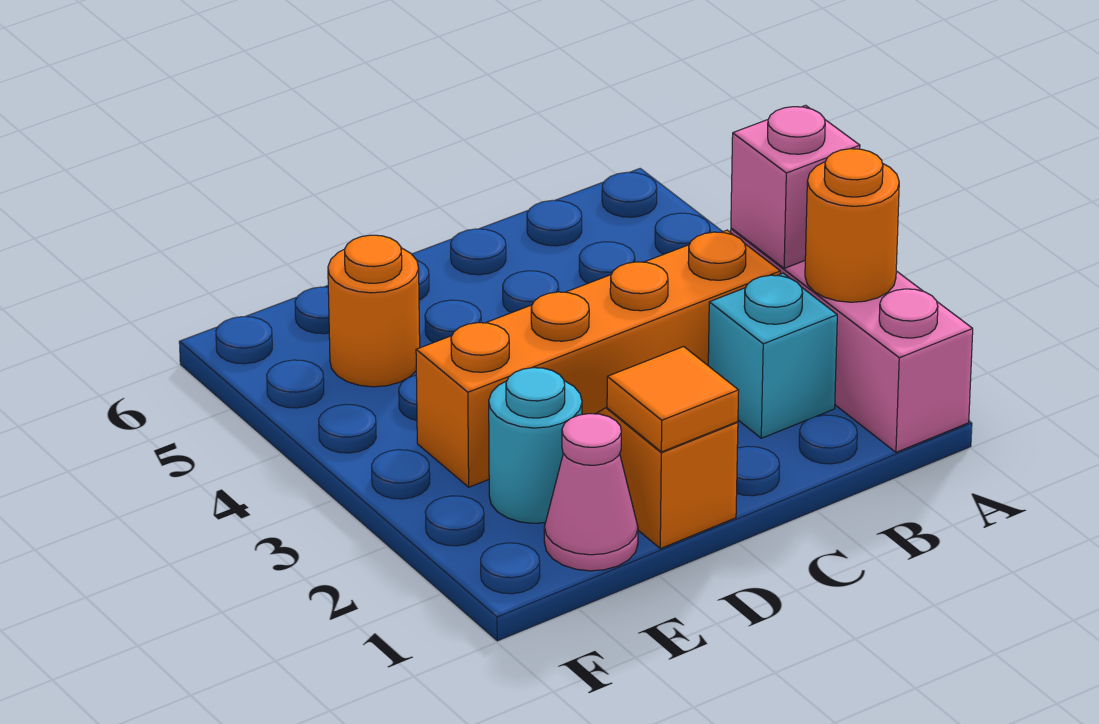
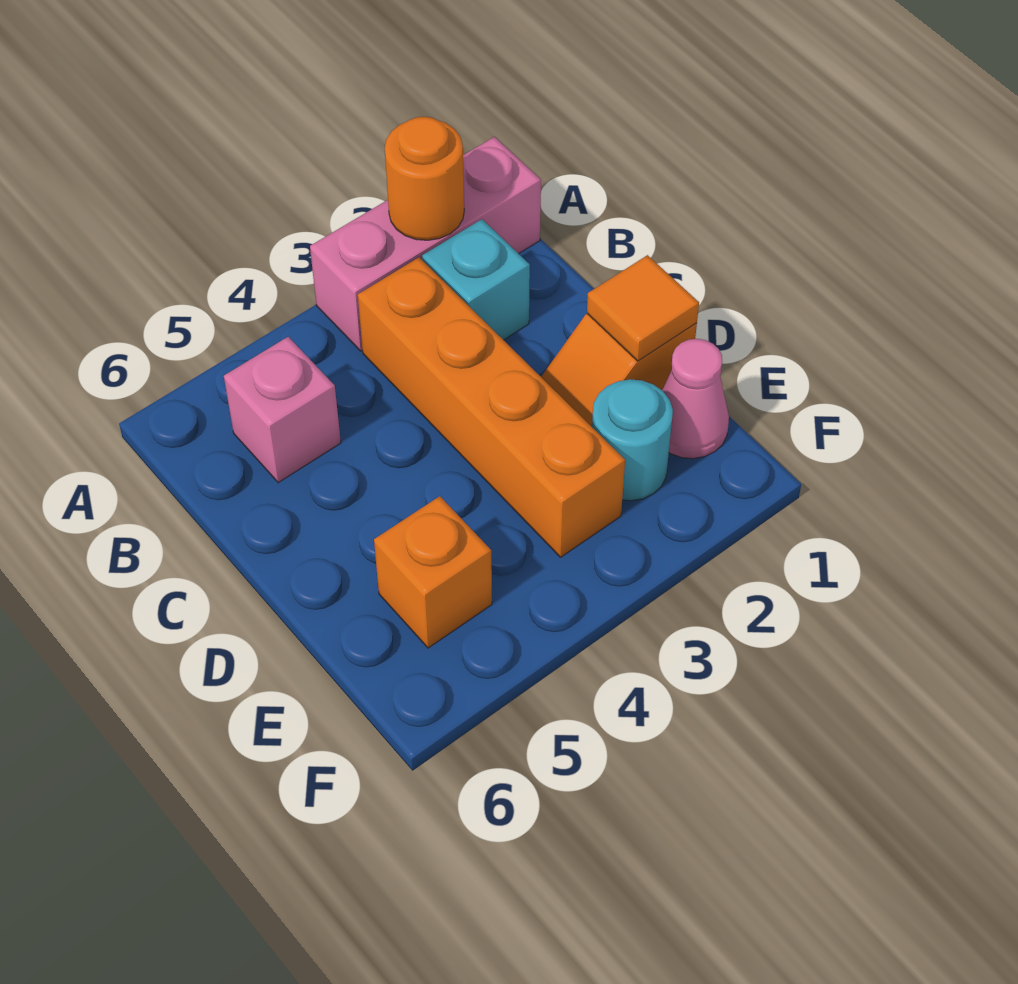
pink 1x1 brick [731,105,860,268] -> pink 1x1 brick moved to [224,337,341,483]
orange 1x1 round brick [328,235,420,387] -> orange 1x1 brick [374,496,492,648]

